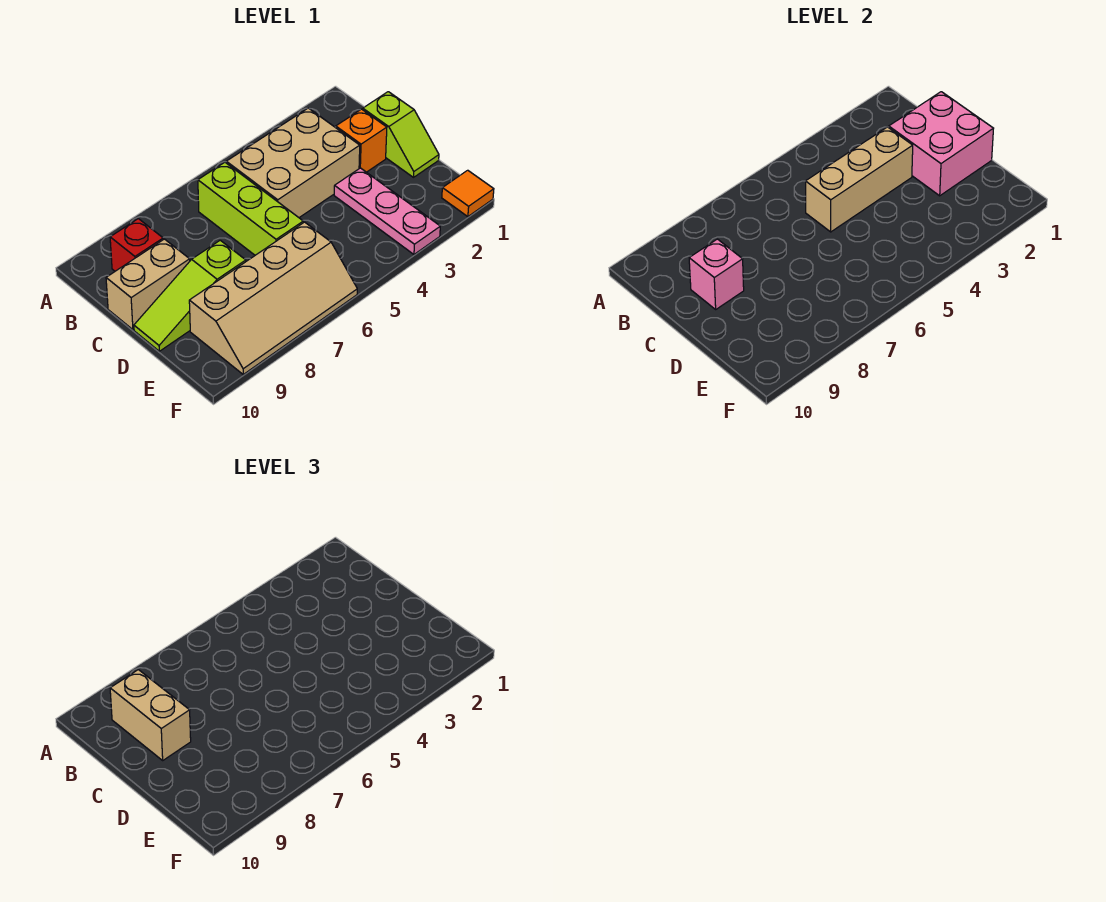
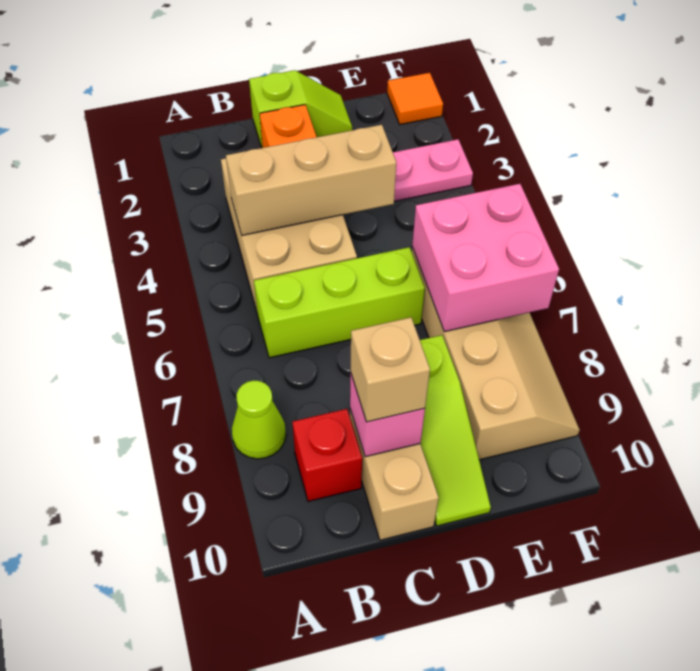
none -> lime 1x1 cone [232,380,286,459]
tan 1x2 brick [110,670,191,760] -> tan 1x1 brick [351,317,430,422]
pink 2x2 brick [889,92,994,196] -> pink 2x2 brick moved to [412,184,559,332]
tan 1x3 brick [806,127,913,232] -> tan 1x3 brick turned to [226,125,396,235]

